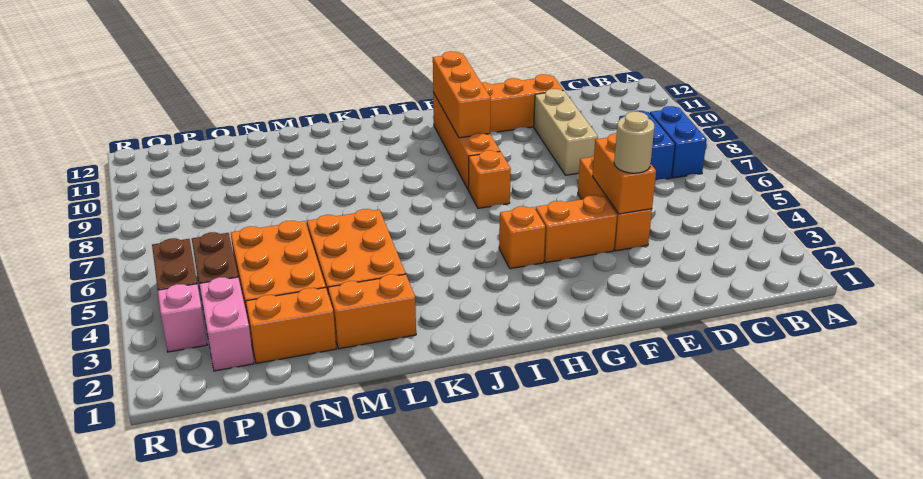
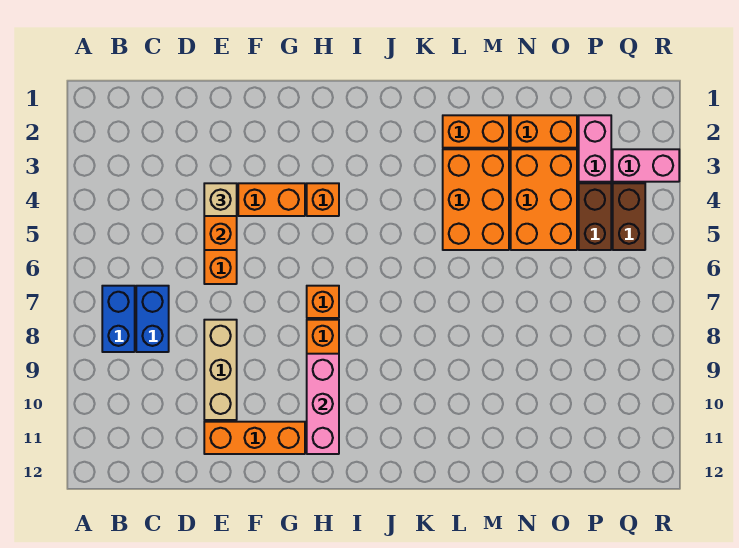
tan 1x1 round brick [614,112,654,173] -> tan 1x1 brick [204,183,237,216]
orange 1x3 brick [433,51,491,138] -> pink 1x3 brick [307,354,339,454]
pink 1x1 brick [158,284,207,352] -> pink 1x2 brick [613,149,679,182]

